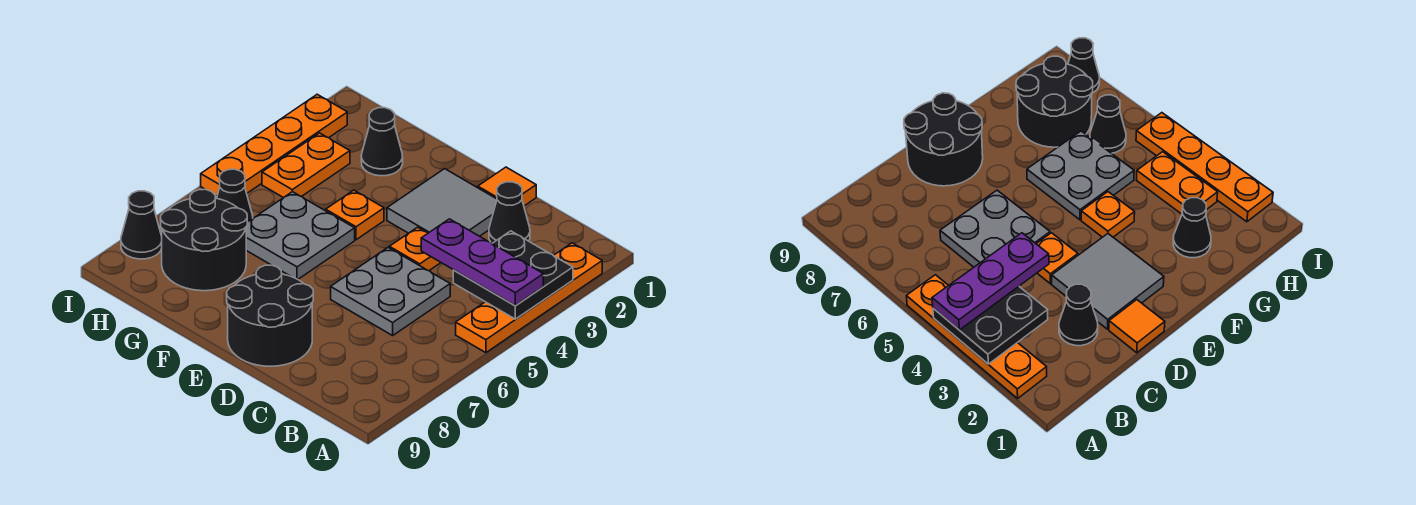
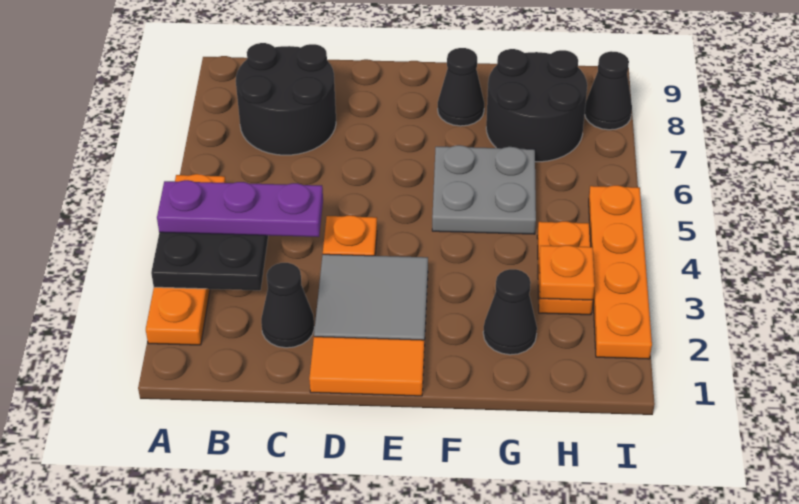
grey 2x2 plate [331,248,450,335] -> none
orange 1x1 tile [478,167,536,206] -> orange 1x2 tile [309,337,424,396]
black 2x2 round brick [227,265,313,366] -> black 2x2 round brick moved to [236,43,336,155]
orange 1x1 plate [326,190,384,240] -> orange 1x1 plate moved to [539,245,595,300]
black 1x1 cone [217,169,253,222] -> black 1x1 cone moved to [438,48,484,126]

